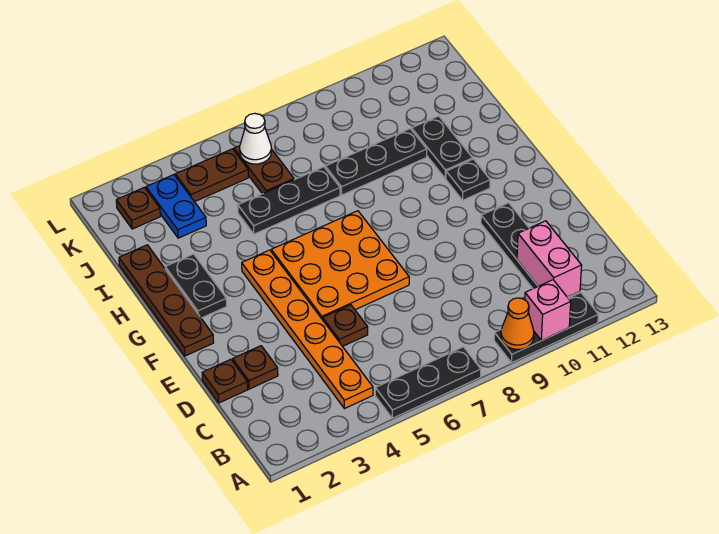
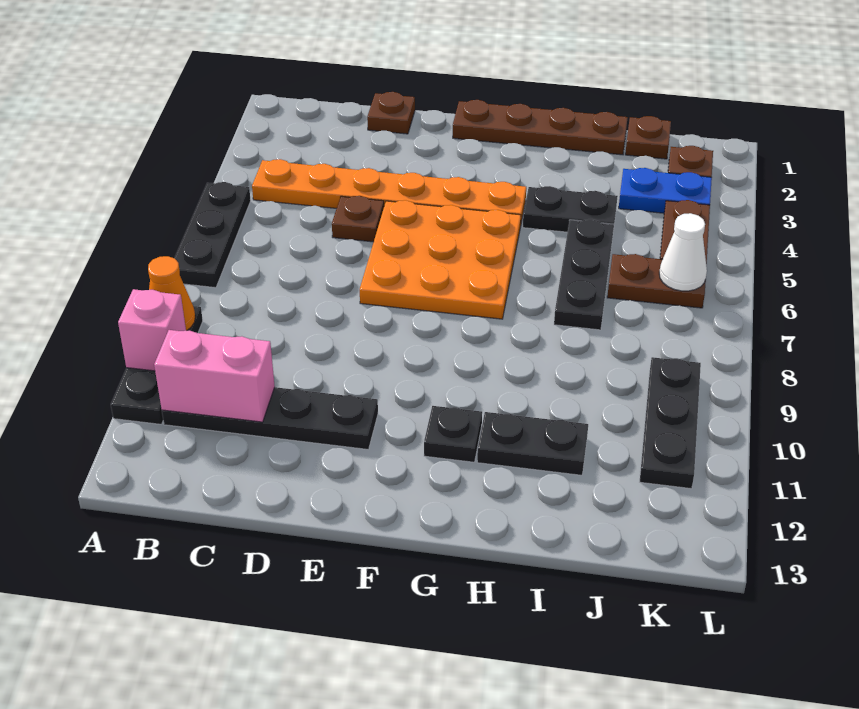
brown 1x1 plate [233,346,278,389] -> brown 1x1 plate moved to [625,116,671,159]
black 1x2 plate [165,254,227,318] -> black 1x2 plate moved to [523,186,618,232]
black 1x3 plate [325,129,427,195] -> black 1x3 plate moved to [640,357,701,489]

